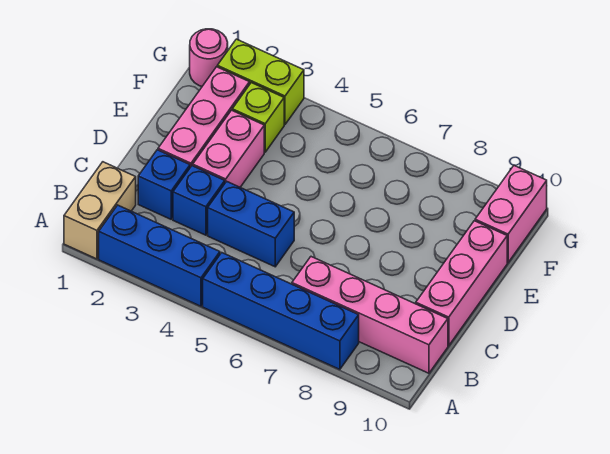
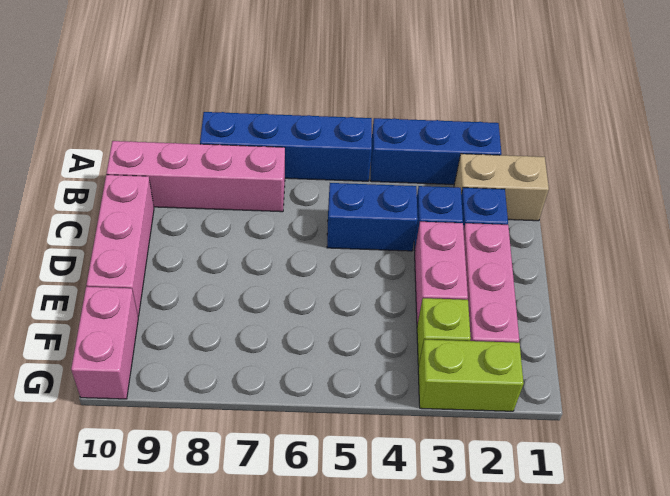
tan 1x2 brick [64,162,136,259] -> tan 1x2 brick turned to [454,154,549,221]
pink 1x1 round brick [190,29,228,86] -> none

